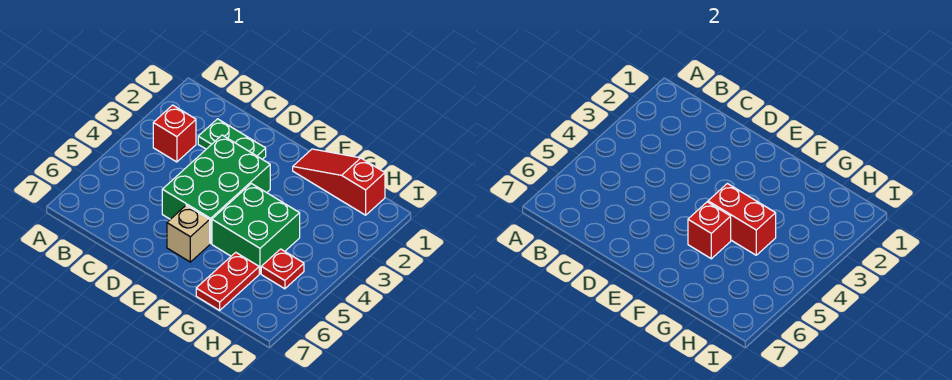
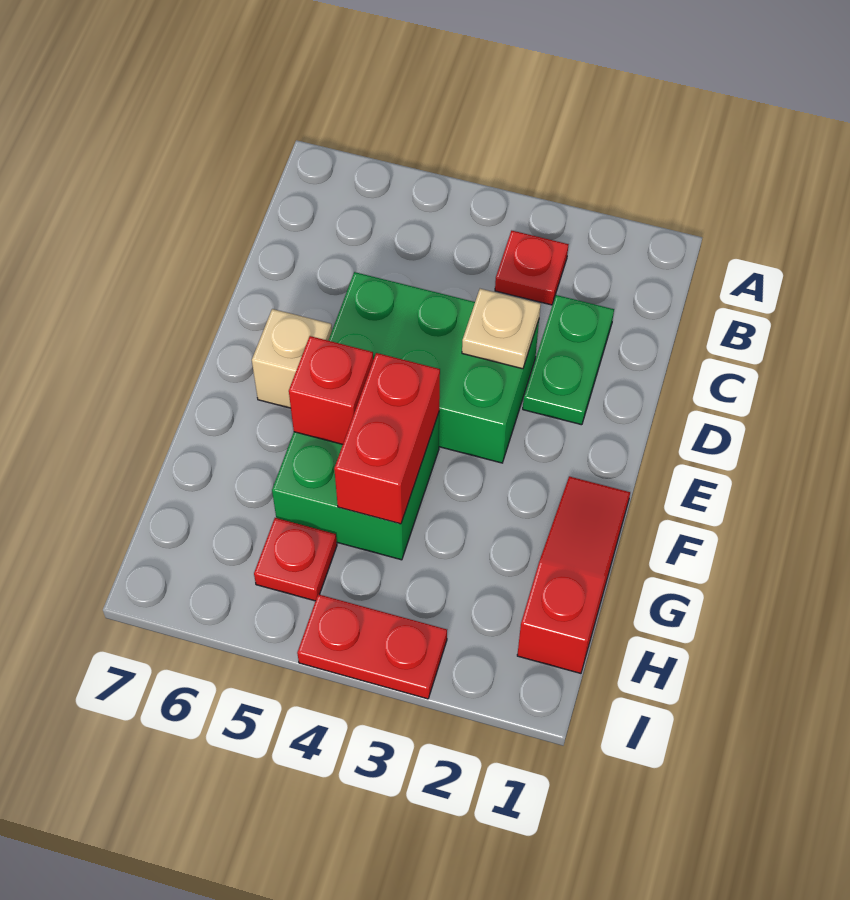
red 1x1 brick [153,105,196,162] -> red 1x1 plate [495,231,569,305]
none -> tan 1x1 plate [462,289,541,369]
red 1x2 plate [196,252,259,310] -> red 1x2 plate moved to [297,594,447,699]

